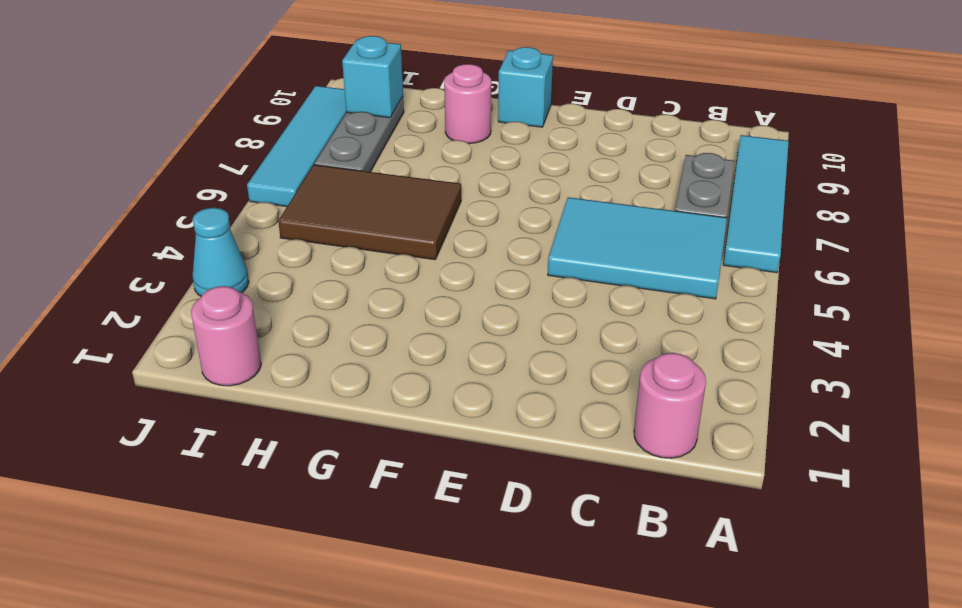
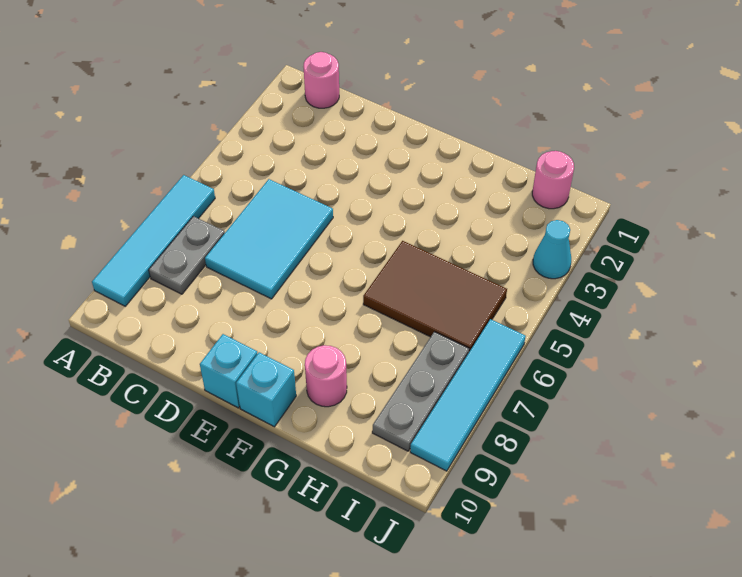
cyan 2x3 tile [548,197,727,299] -> cyan 2x3 tile turned to [205,179,333,299]
cyan 1x1 brick [342,36,403,118] -> cyan 1x1 brick moved to [200,334,257,408]

